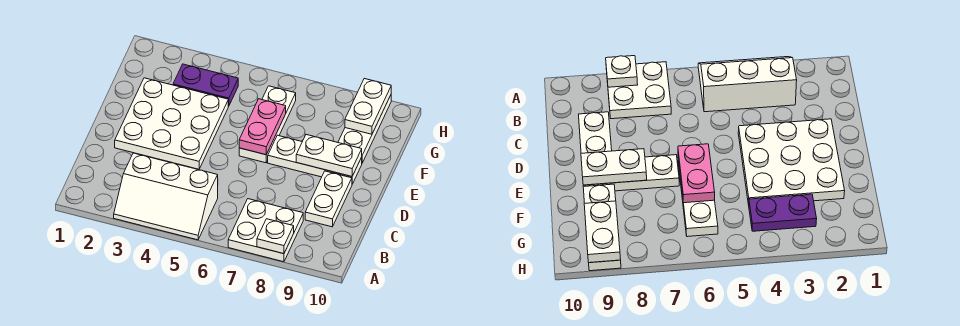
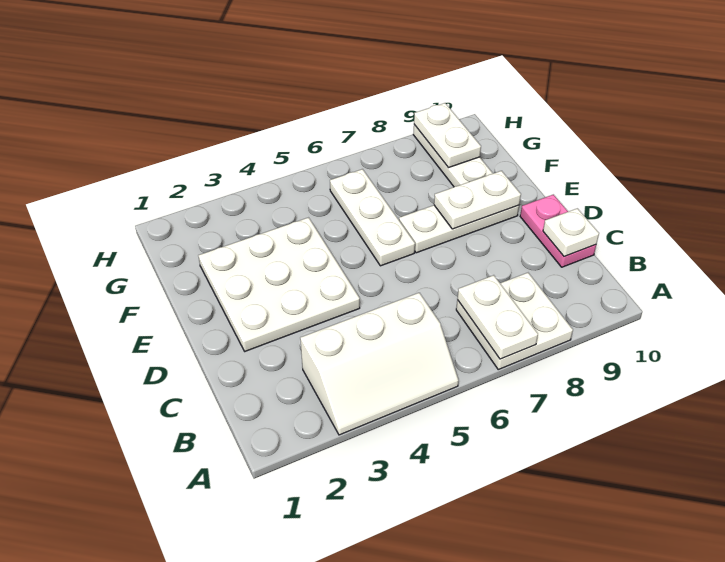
white 1x1 plate [257,219,294,254] -> white 1x1 plate moved to [543,208,599,257]
white 1x2 plate [305,171,352,227] -> white 1x2 plate moved to [457,275,538,359]
pink 1x2 plate [239,99,286,155] -> pink 1x2 plate moved to [520,195,596,267]
purple 1x2 plate [173,64,238,106] -> none

